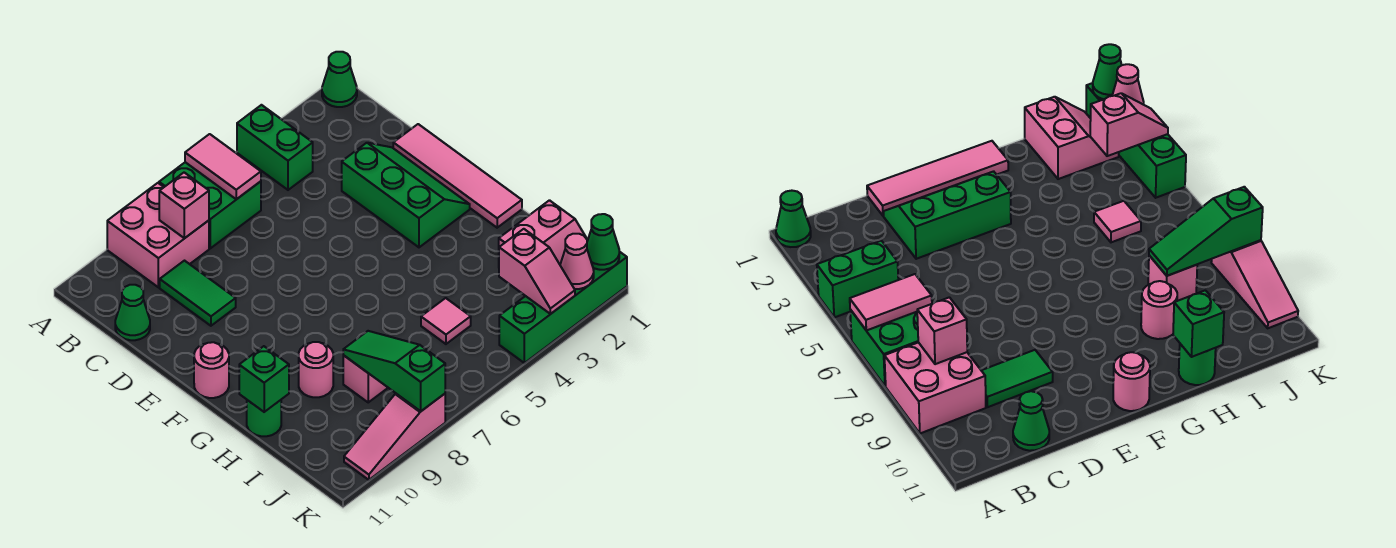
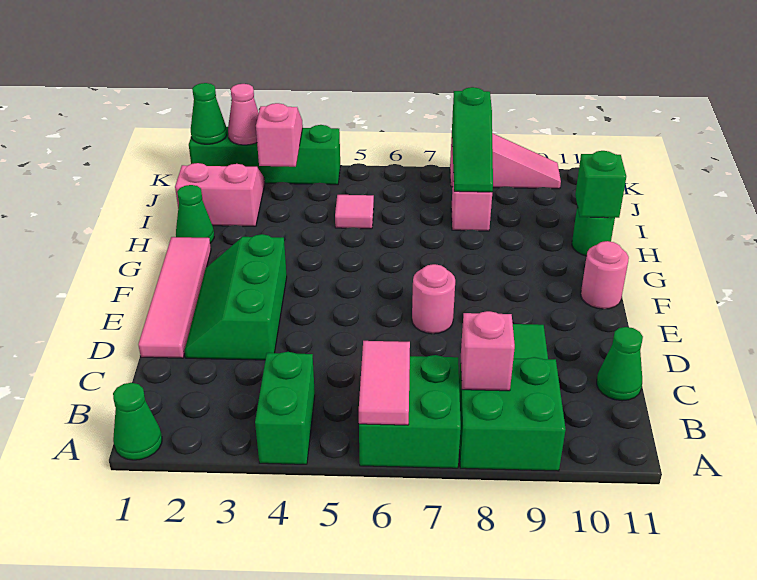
pink 2x2 brick [107,183,209,287] -> green 2x2 brick [459,357,566,471]
none -> green 1x1 cone [176,185,214,243]
pink 1x1 round brick [299,342,333,397] -> pink 1x1 round brick moved to [412,264,455,334]

